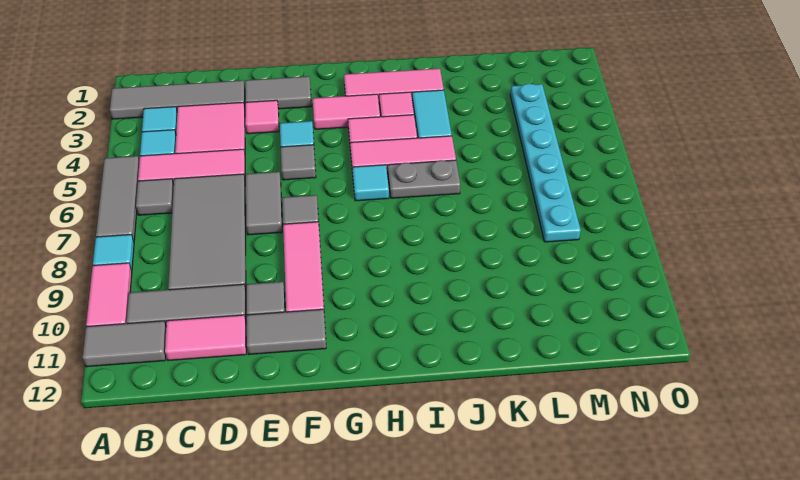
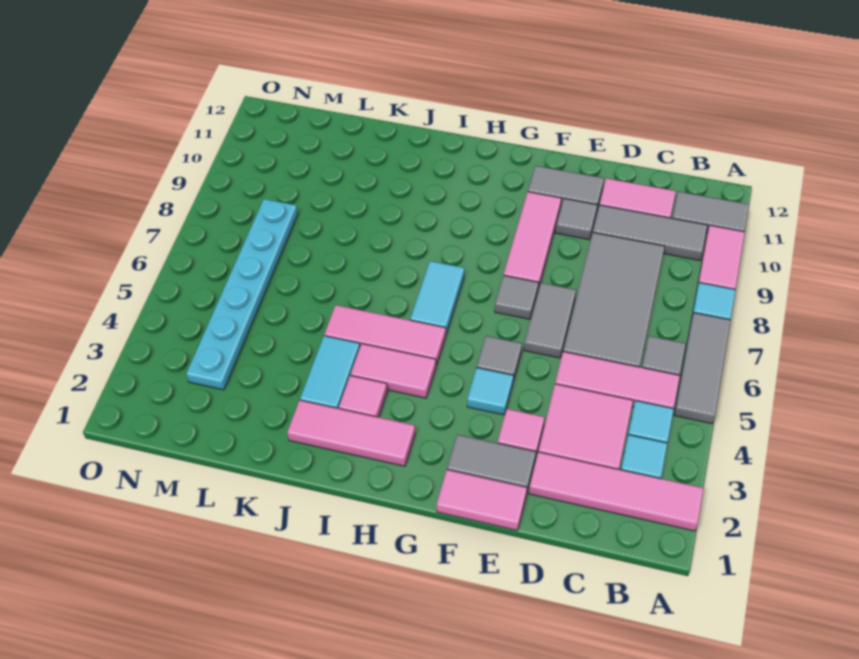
grey 1x4 tile [110,80,245,119] -> pink 1x4 tile [529,452,703,531]
pink 1x2 tile [313,94,380,129] -> pink 1x2 tile moved to [436,470,527,530]
cyan 1x1 tile [352,165,389,201] -> cyan 1x2 tile [410,261,464,334]
grey 1x2 plate [388,160,460,198] -> none

